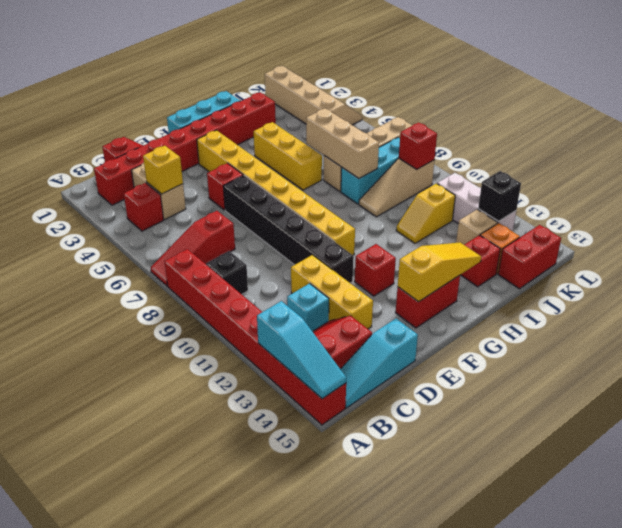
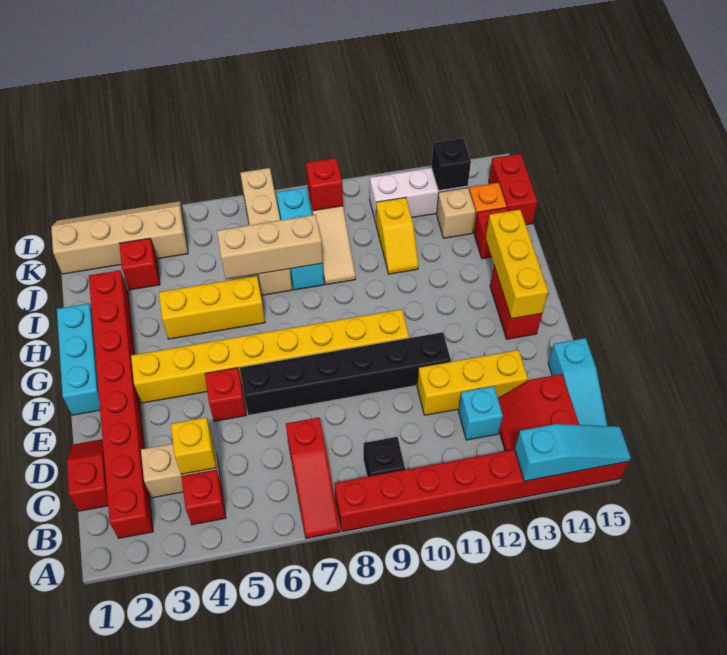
red 1x1 brick [355,244,396,296] -> red 1x1 brick moved to [119,238,160,290]
yellow 1x3 slope [398,242,481,302] -> yellow 1x3 brick [486,210,548,319]

